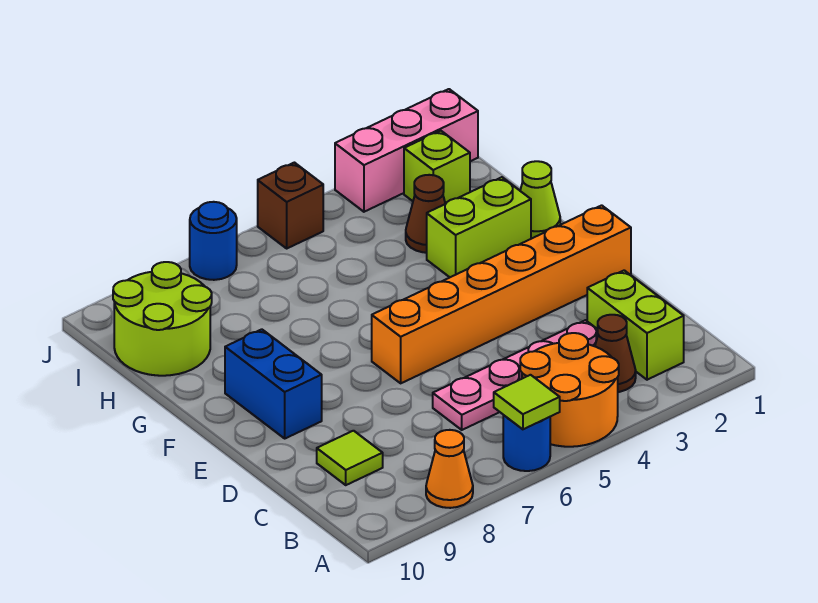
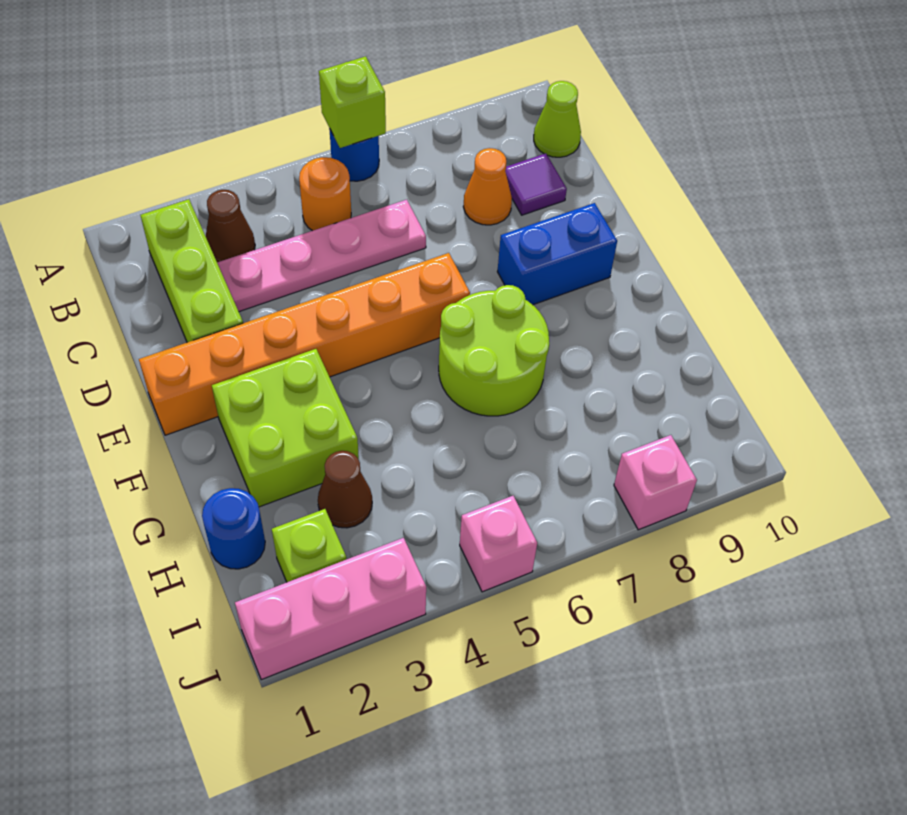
orange 2x2 round brick [520,333,619,447] -> orange 1x1 round brick [299,157,351,231]
lime 1x1 tile [494,375,560,429] -> lime 1x1 brick [319,56,386,148]
orange 1x1 cone [426,430,473,508] -> orange 1x1 cone moved to [463,148,512,225]
lime 1x2 brick [587,270,684,380] -> lime 1x3 brick [141,199,243,342]
lime 1x1 tile [317,431,383,485] -> purple 1x1 tile [505,153,567,215]
blue 1x2 brick [225,329,322,438] -> blue 1x2 brick turned to [497,203,617,305]
lime 1x1 cone [520,161,560,239] -> lime 1x1 cone moved to [534,81,581,157]
lime 1x2 brick [427,177,531,277] -> lime 2x2 brick [212,349,359,507]
lime 2x2 round brick [113,262,212,376] -> lime 2x2 round brick moved to [439,285,549,416]
brown 1x1 brick [258,163,323,248] -> pink 1x1 brick [460,496,537,592]
blue 1x1 round brick [190,202,237,280] -> blue 1x1 round brick moved to [202,488,265,569]
none -> pink 1x1 brick [614,435,697,530]

